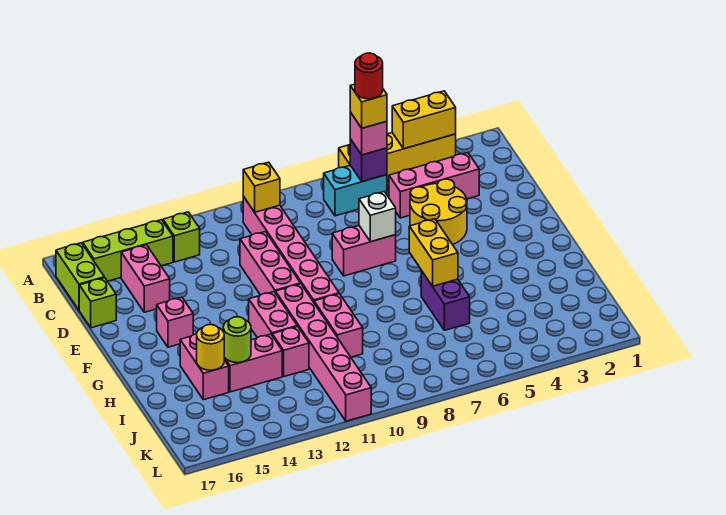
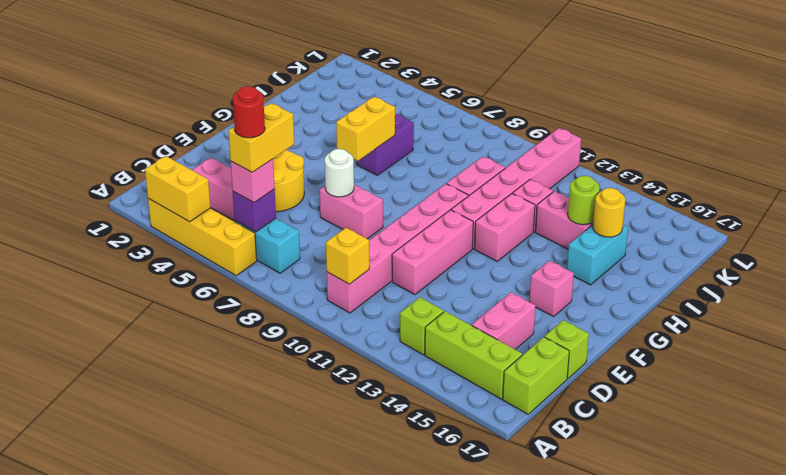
yellow 1x1 brick [350,84,387,128] -> yellow 1x2 brick [228,103,294,172]
white 1x1 brick [359,192,396,242] -> white 1x1 round brick [325,149,354,197]
pink 1x2 brick [180,334,229,400] -> cyan 1x2 brick [567,225,628,285]

